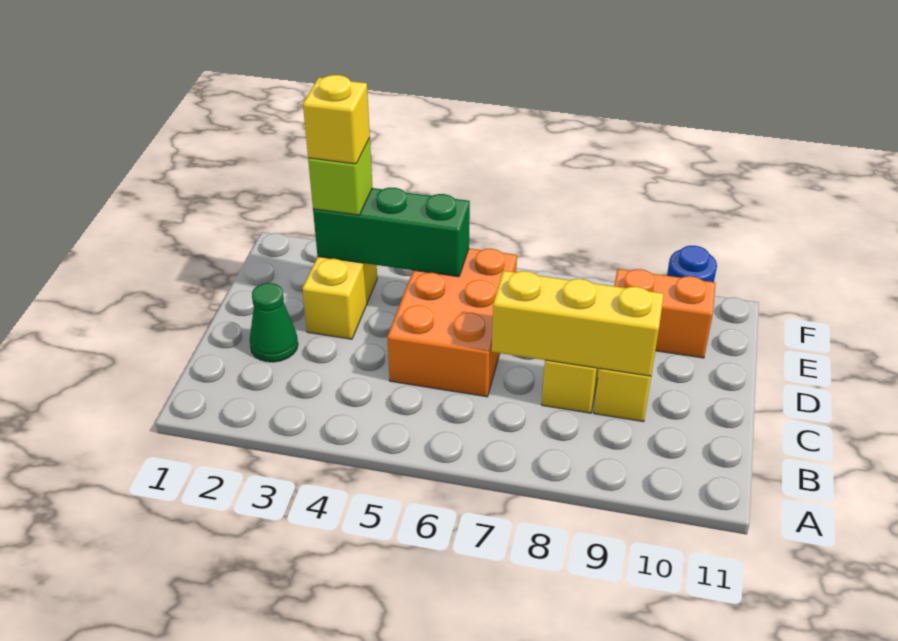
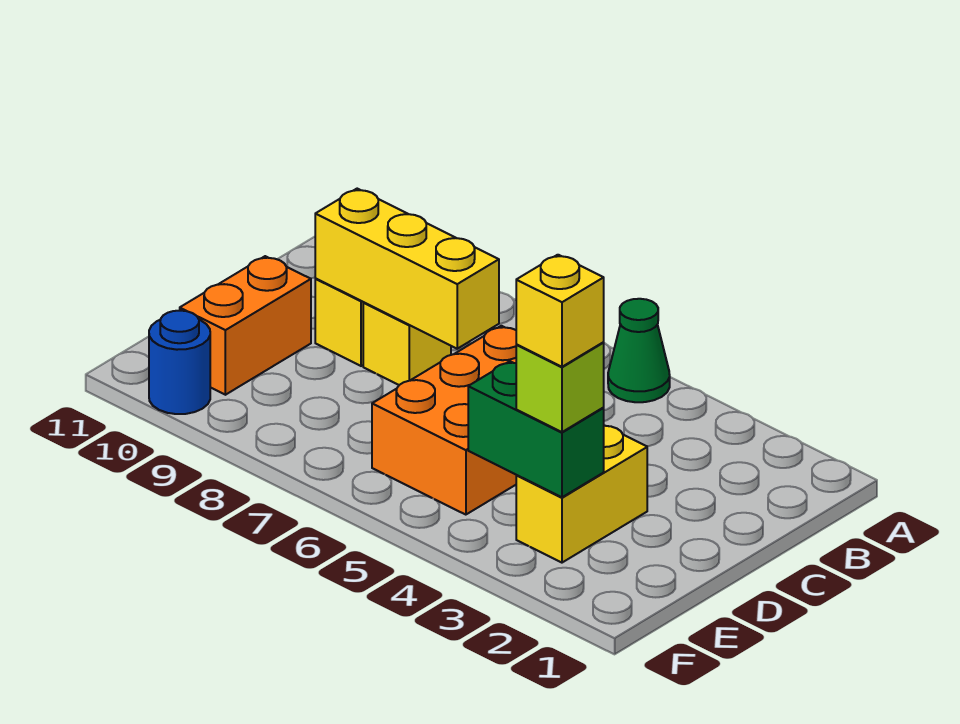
green 1x1 cone [250,283,298,362] -> green 1x1 cone moved to [608,299,670,402]
green 1x3 brick [313,188,470,277] -> green 1x2 brick [468,361,604,497]
orange 1x2 brick [614,269,716,358] -> orange 1x2 brick turned to [180,256,311,395]

